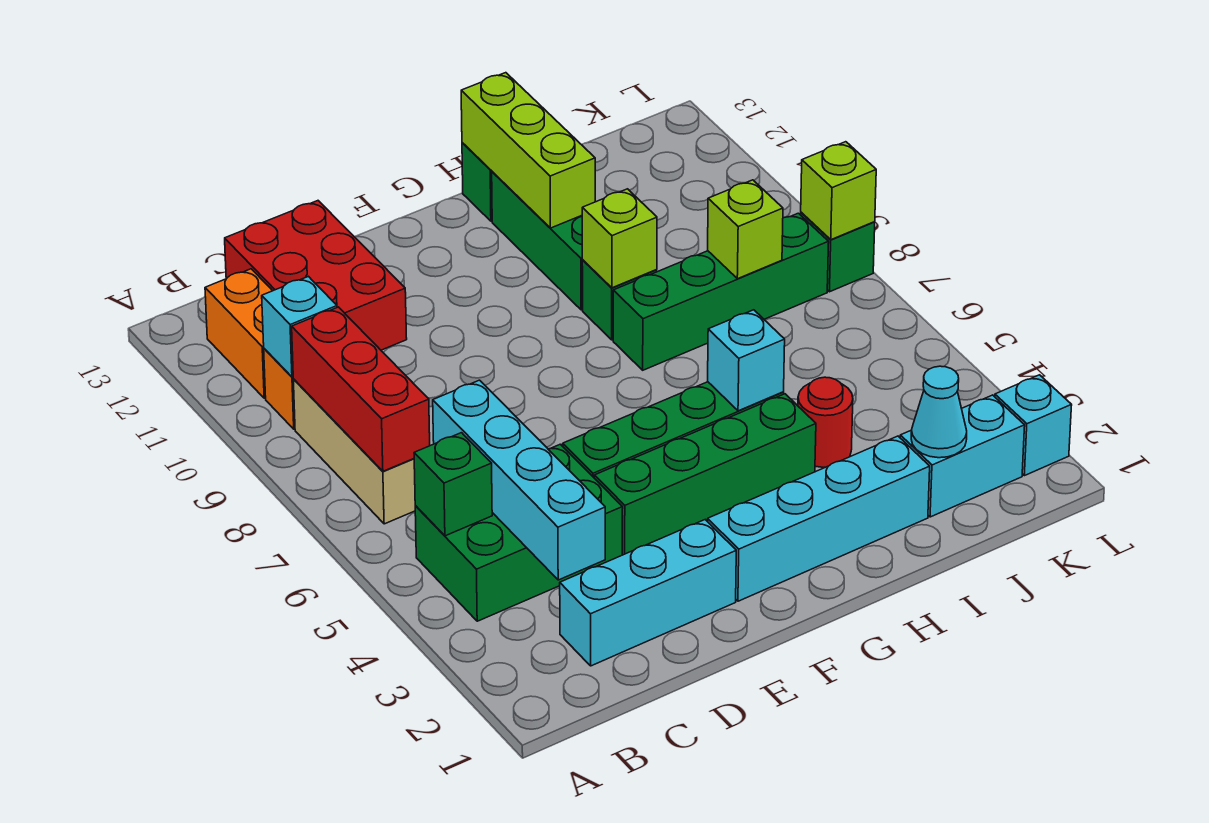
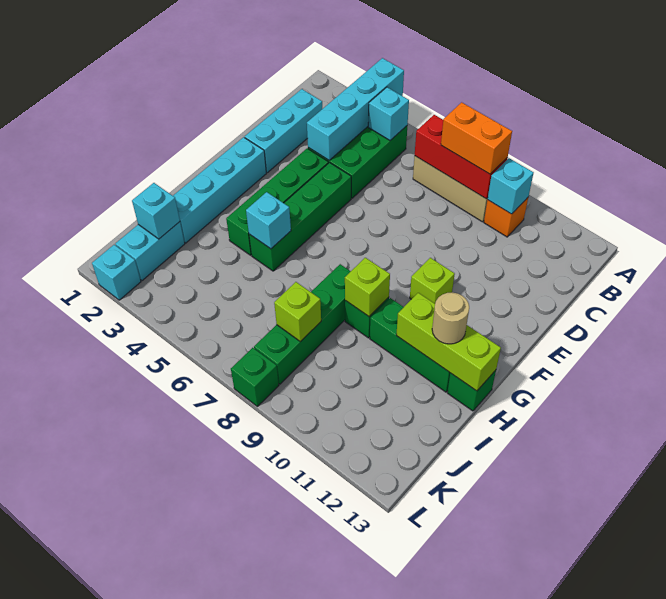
green 1x1 brick [414,433,492,536] -> cyan 1x1 brick [368,87,409,140]
orange 1x2 brick [205,269,272,398] -> orange 1x2 brick moved to [441,102,512,174]
cyan 1x4 brick [433,380,605,580] -> cyan 1x4 brick turned to [307,58,404,160]
red 2x3 brick [225,201,407,350] -> none
none -> tan 1x1 round brick [432,292,469,344]
red 1x1 round brick [798,377,853,467] -> none
cyan 1x1 cone [911,366,967,458] -> cyan 1x1 brick [132,183,180,239]
lime 1x1 brick [801,142,876,240] -> lime 1x1 brick moved to [410,258,455,303]

